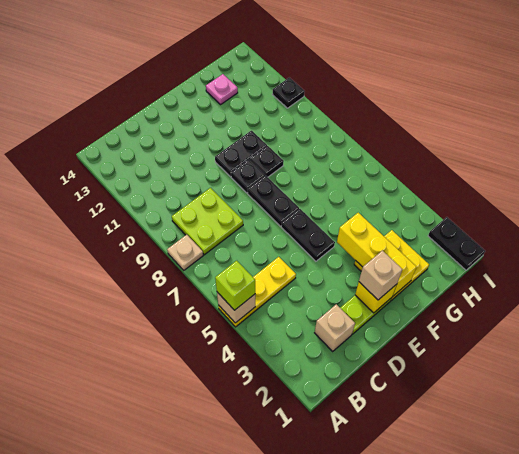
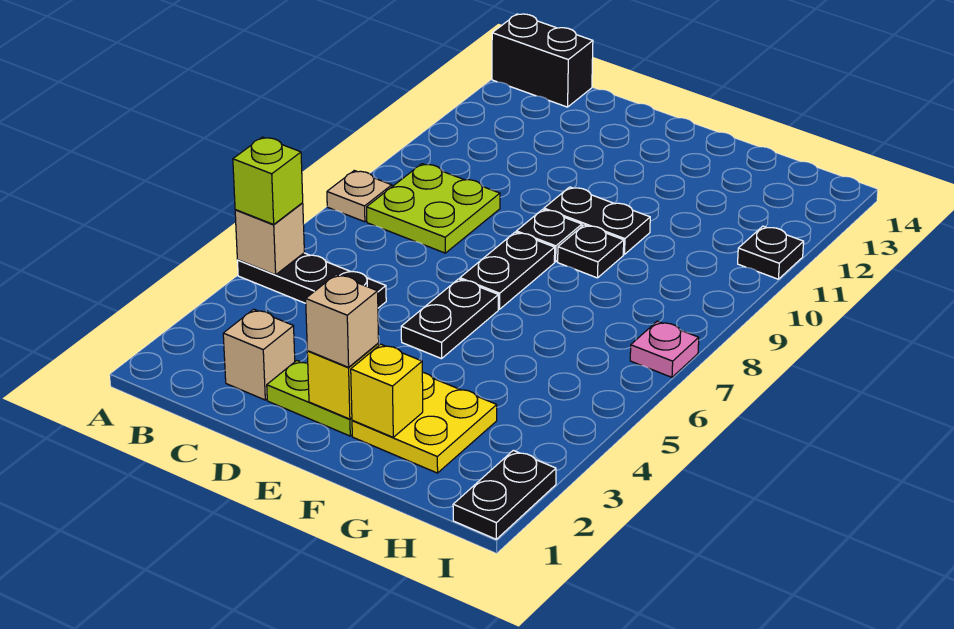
yellow 1x3 plate [218,257,296,327] -> black 1x3 plate [237,253,386,308]
none -> black 1x2 brick [492,14,593,107]
yellow 1x3 brick [337,213,416,296] -> yellow 1x1 brick [351,344,423,437]
pink 1x1 plate [206,74,238,104] -> pink 1x1 plate moved to [630,321,699,377]

